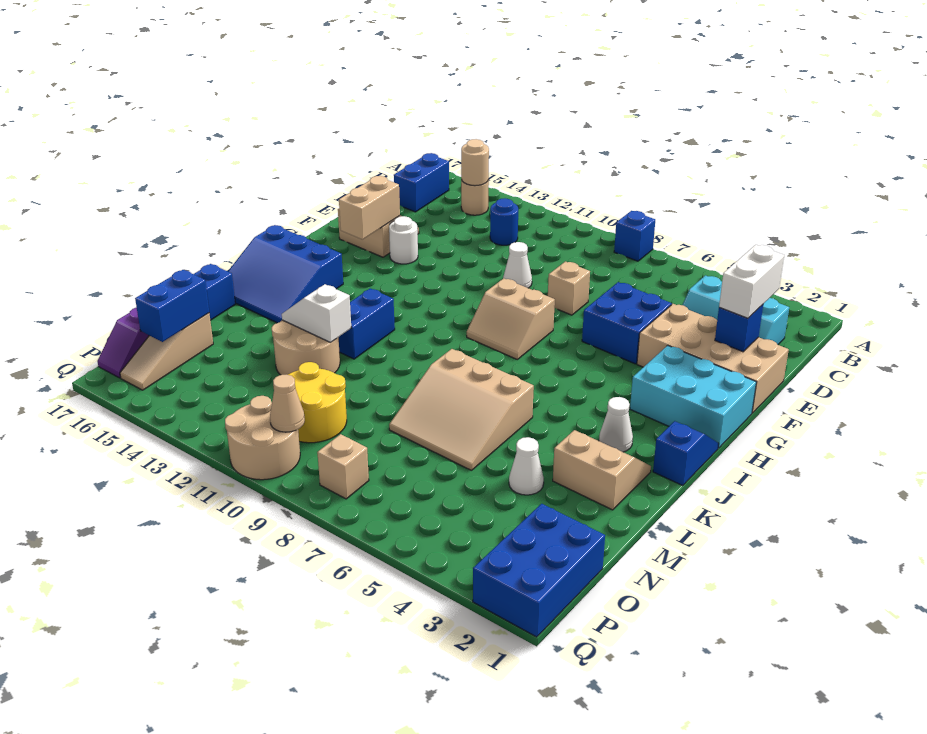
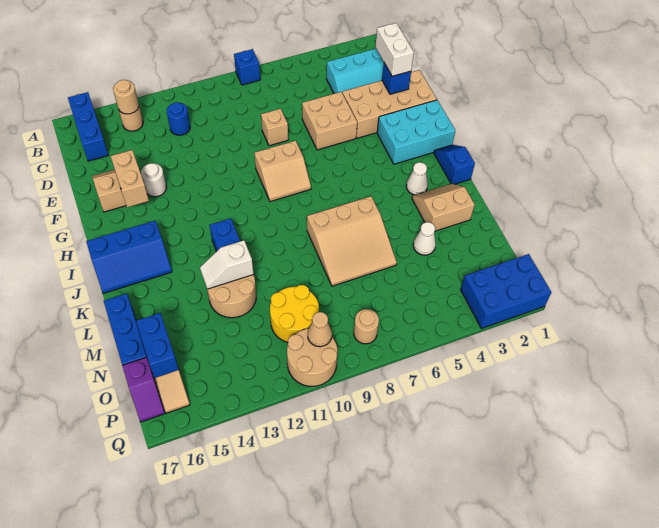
blue 1x2 brick [394,153,449,212] -> blue 1x3 brick [68,92,108,161]
blue 2x2 brick [582,282,672,364] -> tan 2x2 brick [302,92,357,150]
white 1x1 cone [503,242,532,288] -> none
blue 3x3 slope [228,225,343,323] -> blue 2x3 slope [86,221,172,294]
blue 2x3 brick [473,504,605,637] -> blue 2x3 brick turned to [461,254,551,328]
tan 1x1 brick [317,434,369,499] -> tan 1x1 round brick [354,309,379,344]

